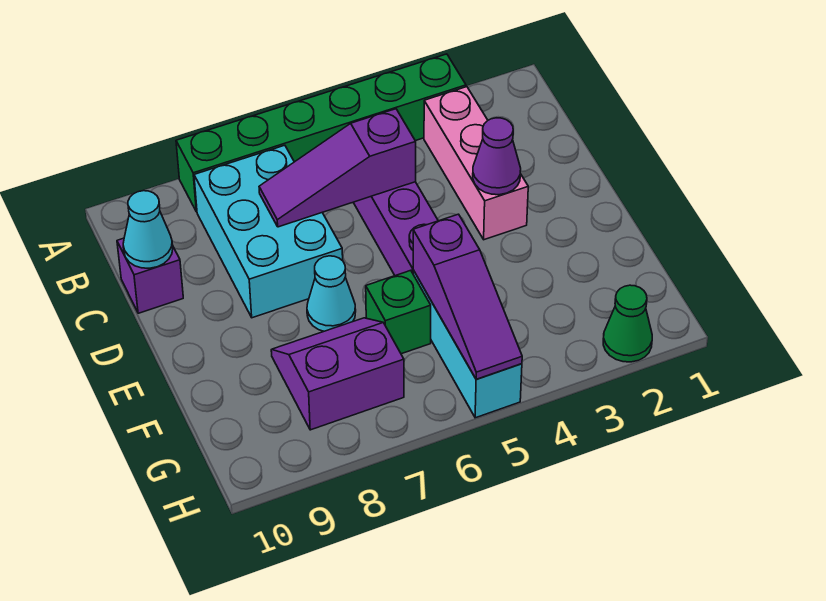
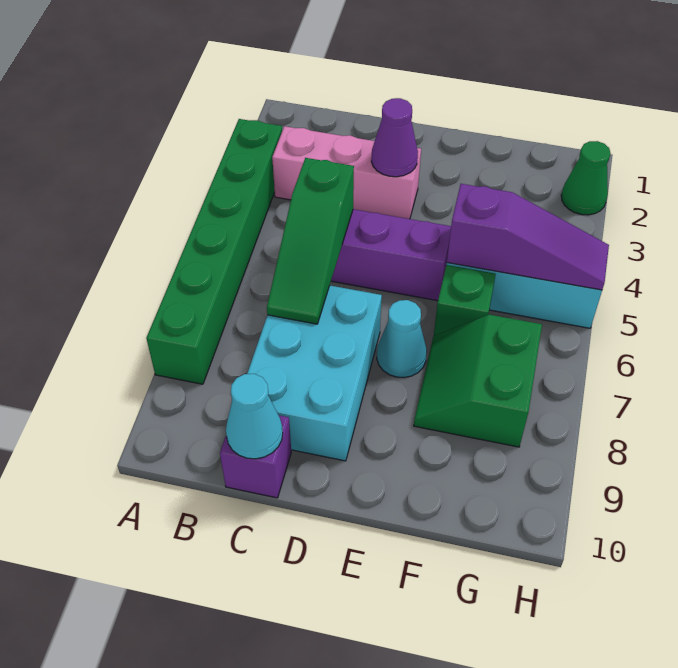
cyan 2x3 brick [194,145,343,318] -> cyan 2x3 brick turned to [247,286,382,461]
purple 1x3 slope [259,109,416,227] -> green 1x3 slope [267,158,354,324]
purple 2x2 slope [271,318,404,430] -> green 2x2 slope [414,315,542,447]

